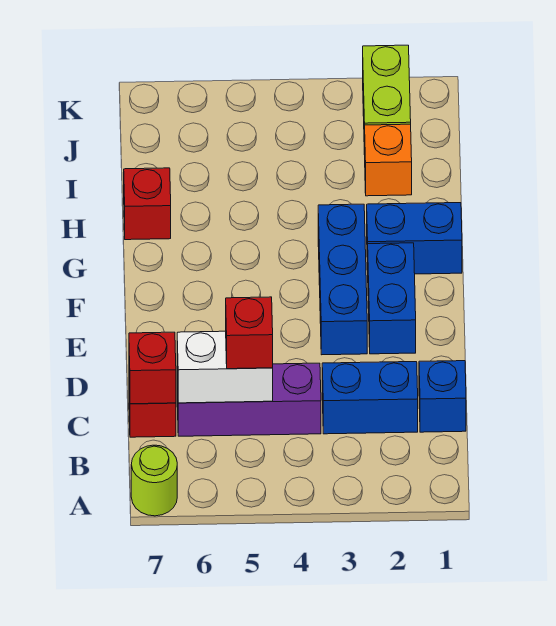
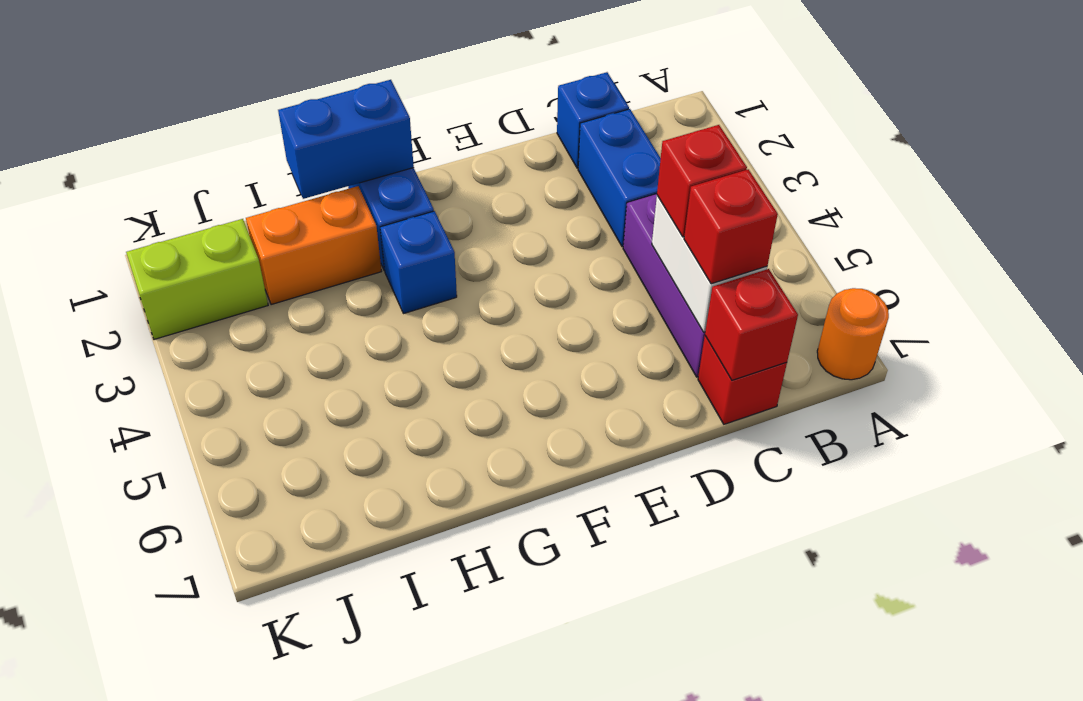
lime 1x1 round brick [131,445,177,516] -> orange 1x1 round brick [817,288,889,380]
blue 1x2 brick [368,243,416,354] -> blue 1x2 brick moved to [278,80,414,199]
blue 1x3 brick [318,204,367,355] -> blue 1x1 brick [380,211,457,314]
red 1x1 brick [124,168,171,240] -> red 1x1 brick moved to [684,169,778,284]
orange 1x1 brick [365,124,412,196] -> orange 1x2 brick [246,186,382,305]

